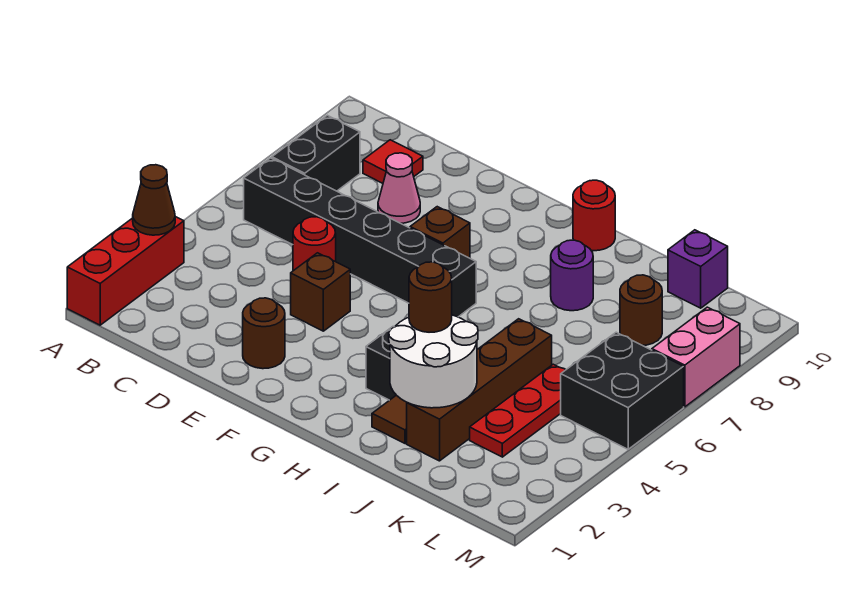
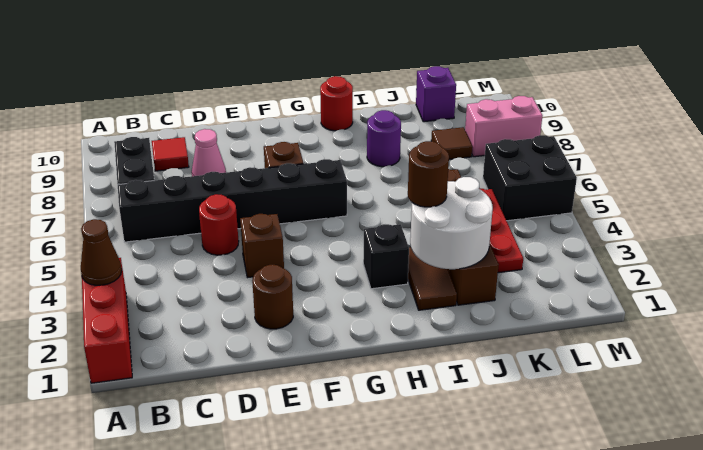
brown 1x1 round brick [620,275,662,345] -> brown 1x1 tile [431,127,472,159]
pink 1x2 brick [652,307,740,407] -> pink 1x2 brick turned to [465,96,542,157]

